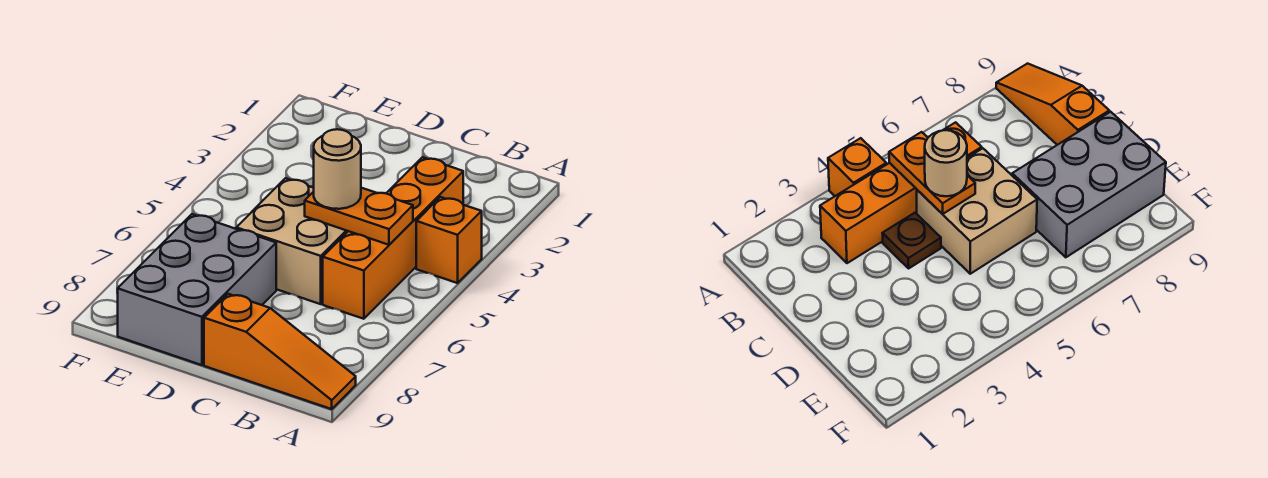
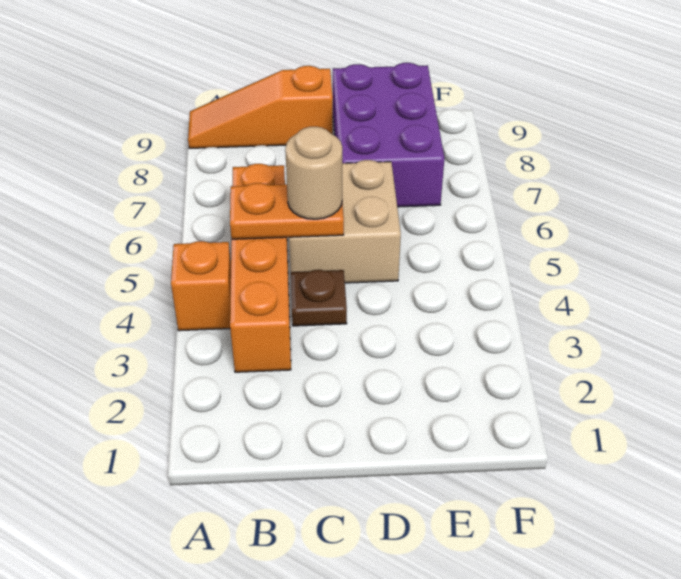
grey 2x3 brick [118,214,276,365] -> purple 2x3 brick [333,63,444,207]

